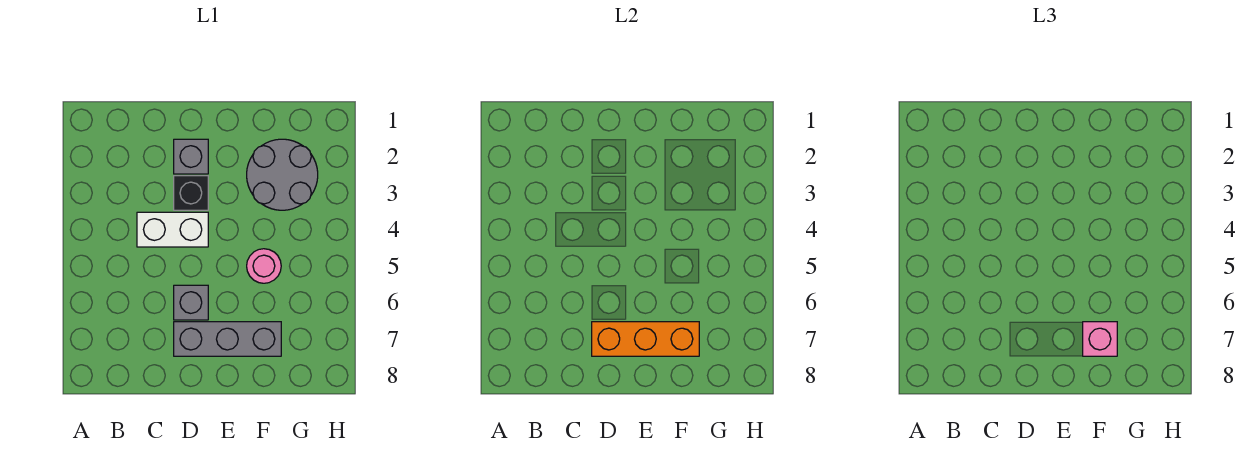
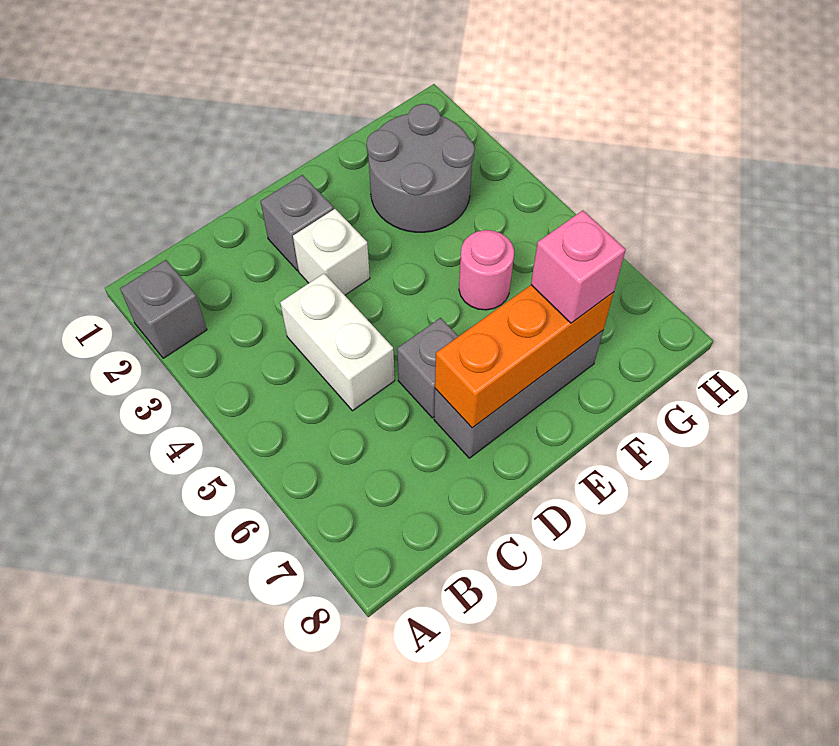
none -> grey 1x1 brick [120,260,207,358]
white 1x2 brick [137,212,208,247] -> white 1x2 brick turned to [280,274,395,411]
black 1x1 brick [174,176,208,210] -> white 1x1 brick [293,209,370,295]

